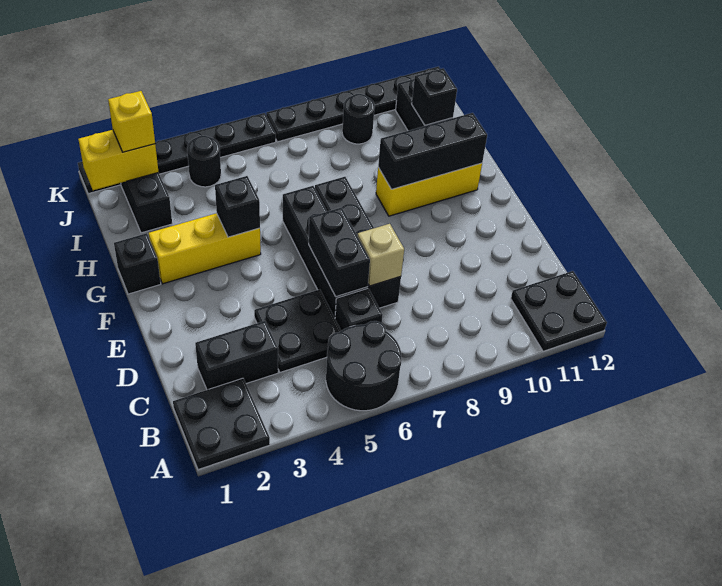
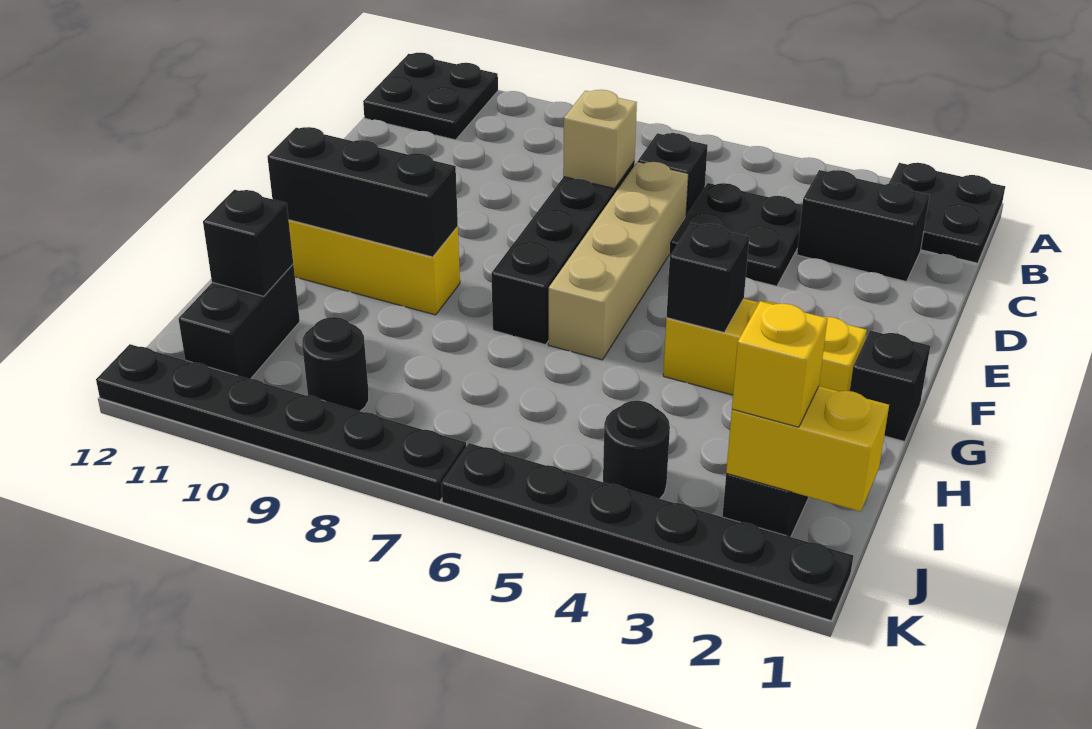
black 2x2 round brick [326,321,401,411] -> none
black 1x4 brick [283,186,368,318] -> tan 1x4 brick [548,162,689,360]
black 1x2 brick [309,207,370,297] -> none

